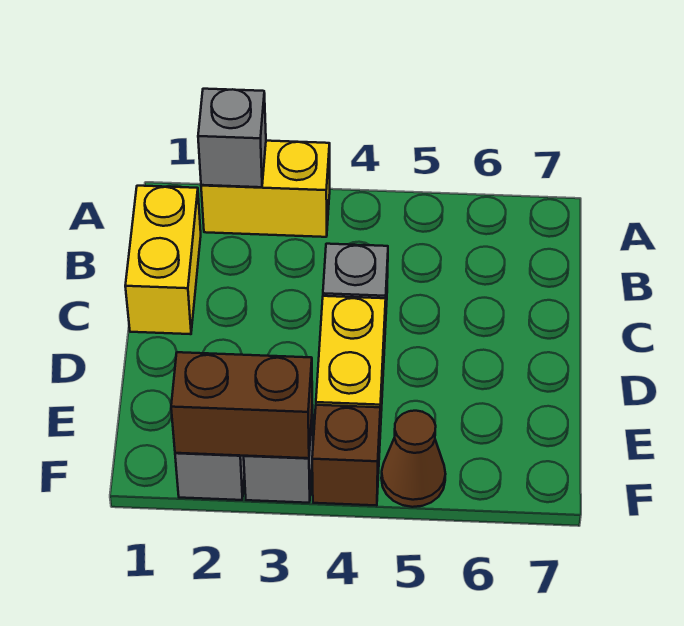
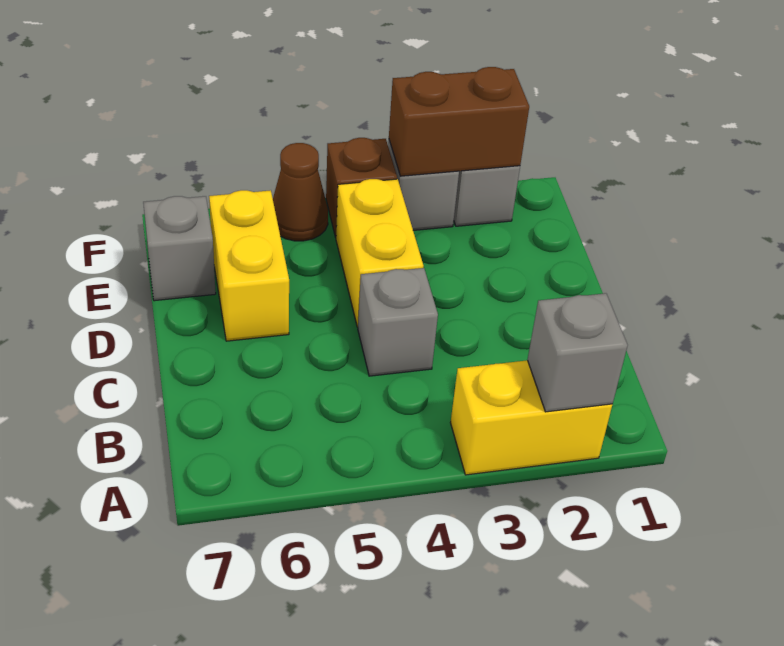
yellow 1x2 brick [125,186,201,334] -> yellow 1x2 brick moved to [209,190,289,341]
none -> grey 1x1 brick [143,196,216,301]

